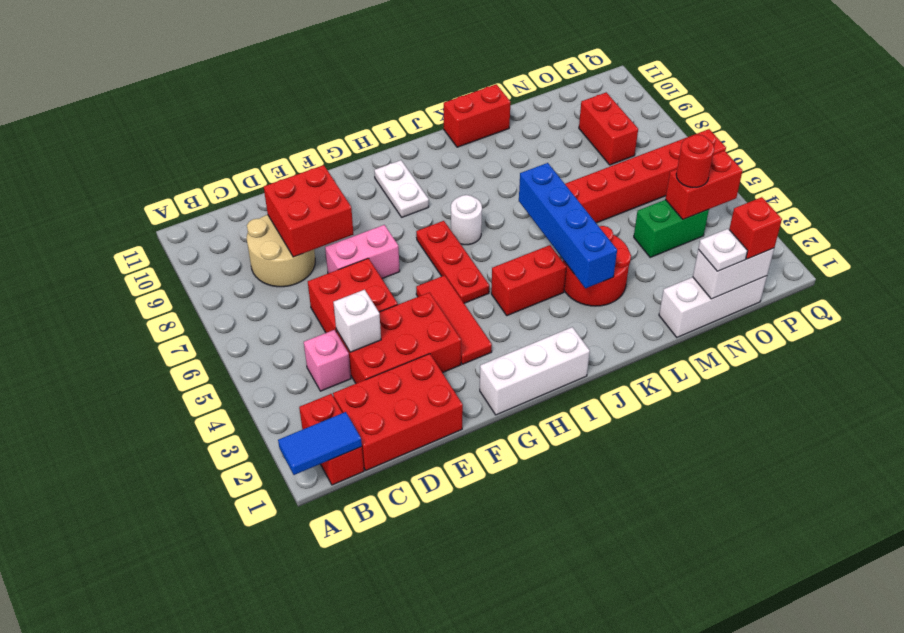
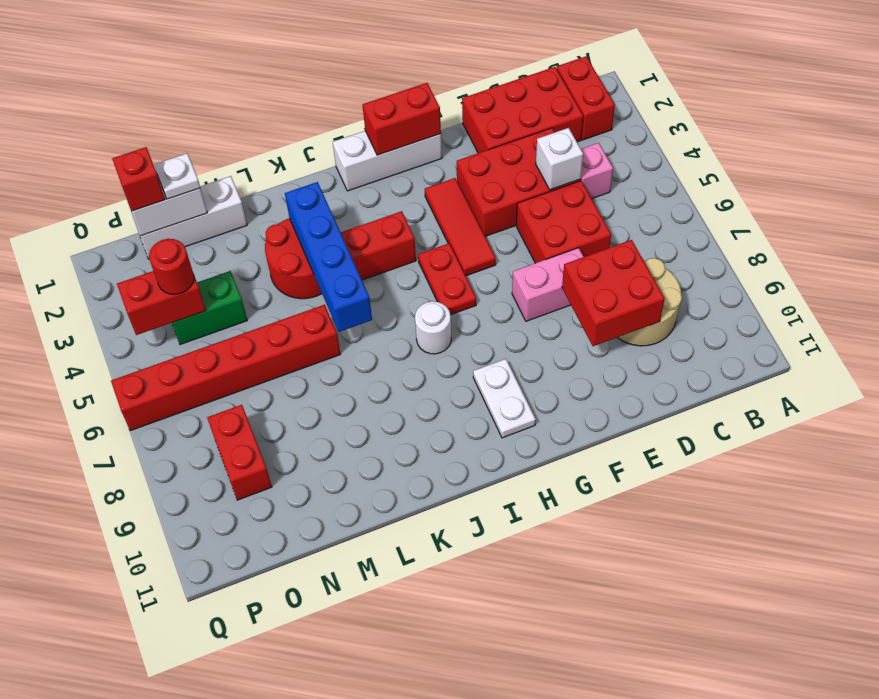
blue 1x2 tile [278,412,362,475] -> none
red 1x3 plate [416,221,489,303] -> red 1x2 plate [418,243,476,315]
red 1x2 brick [444,84,510,147] -> red 1x2 brick moved to [362,83,441,155]

